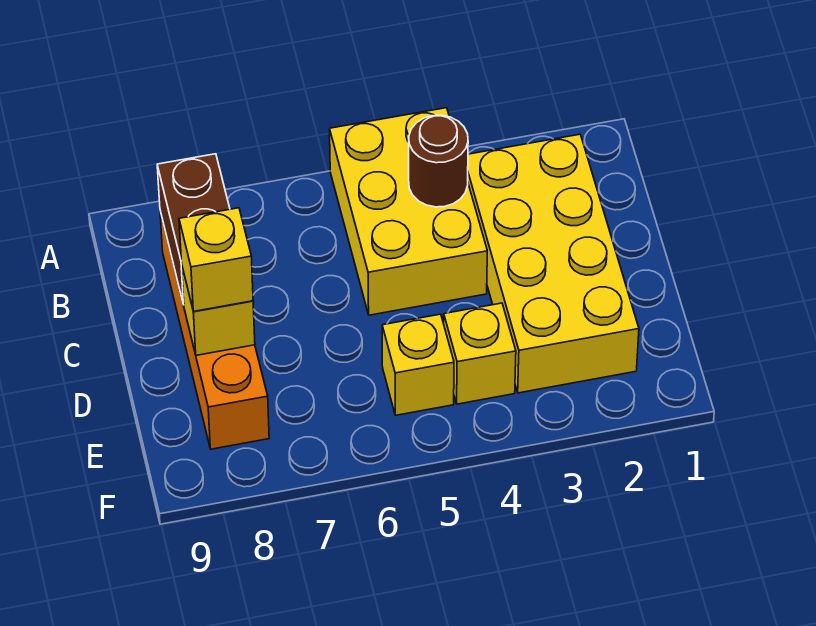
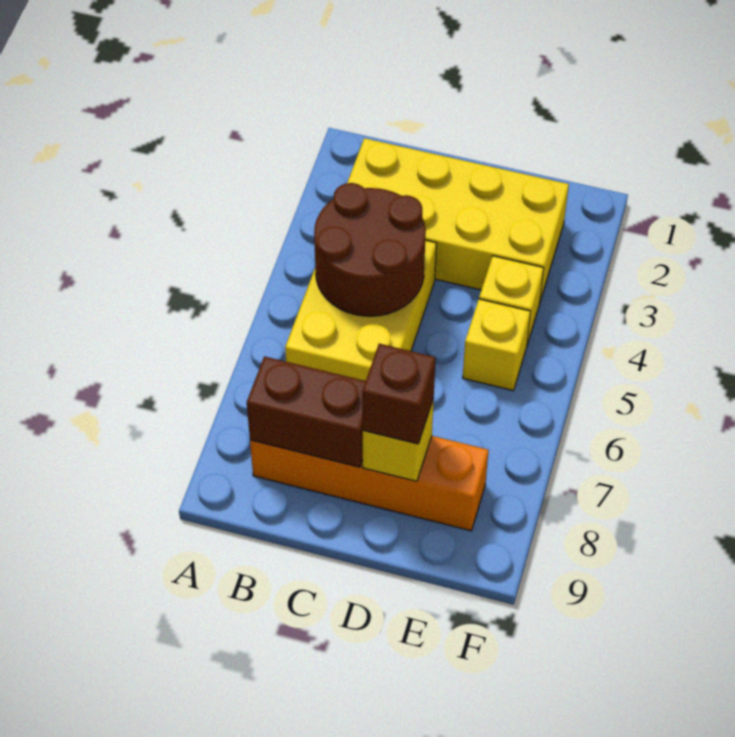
yellow 2x3 brick [330,108,487,315] -> yellow 2x3 brick turned to [285,240,436,381]
brown 1x1 round brick [409,115,468,207] -> brown 2x2 round brick [314,183,426,316]
yellow 1x1 brick [179,208,253,312] -> brown 1x1 brick [362,344,436,444]

